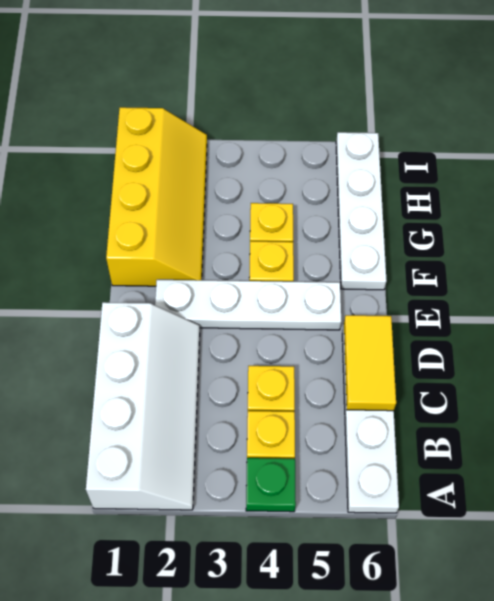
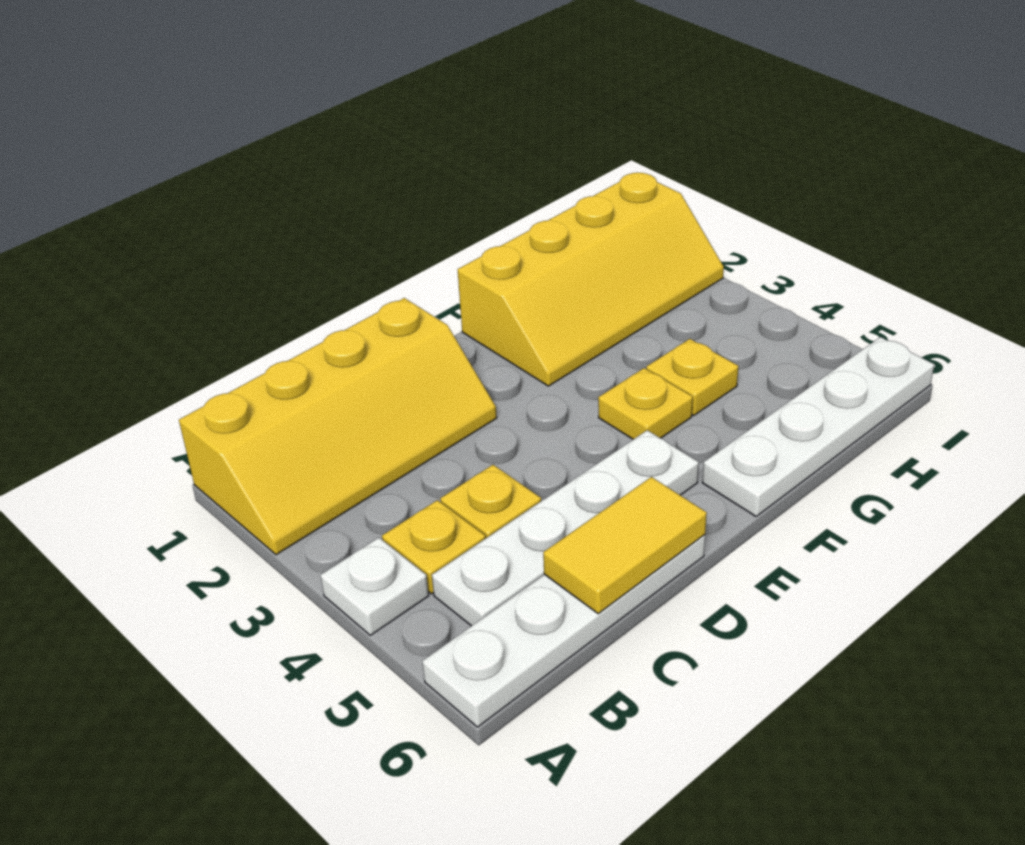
white 2x4 slope [86,302,200,510] -> yellow 2x4 slope [179,298,497,555]
green 1x1 plate [246,458,296,512] -> white 1x1 plate [320,538,429,635]
white 1x4 plate [155,280,341,330] -> white 1x4 plate turned to [432,430,699,626]

